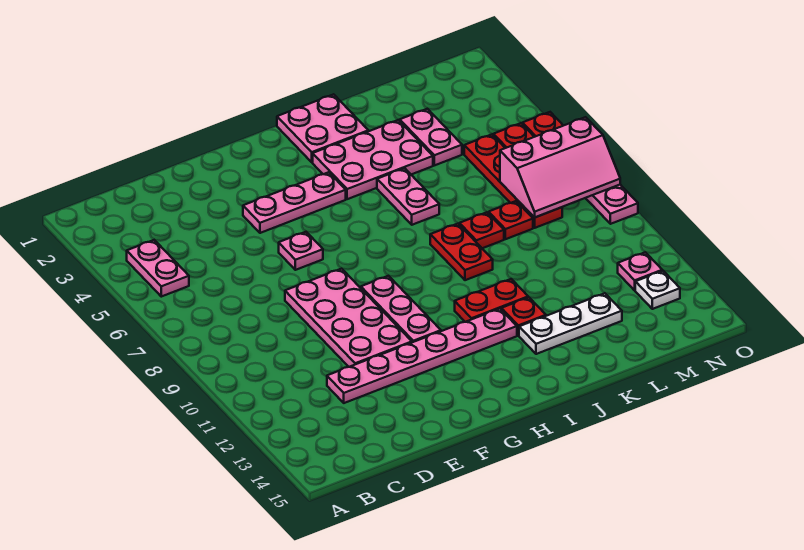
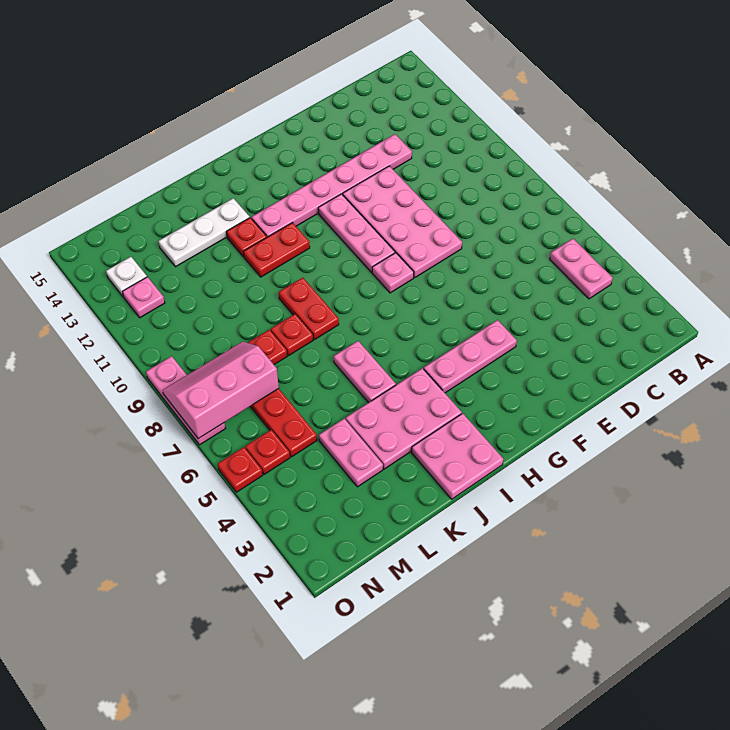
pink 1x1 plate [279,232,323,270] -> pink 1x1 plate moved to [372,253,414,293]

